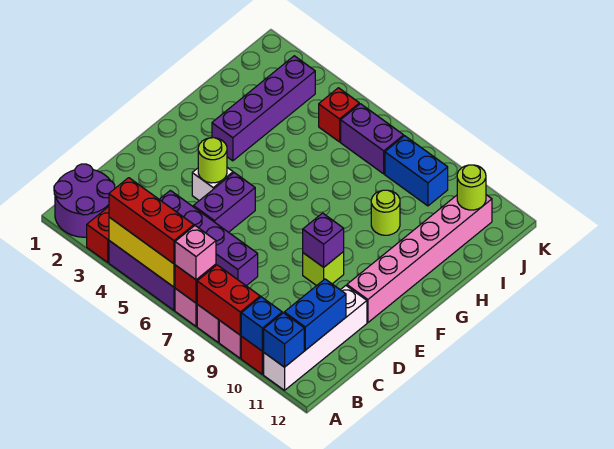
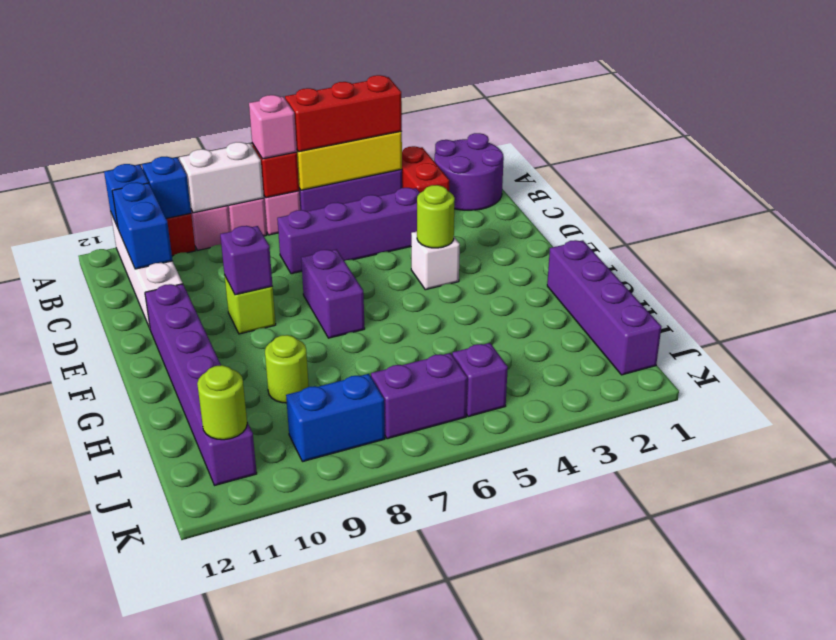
red 1x2 brick [197,265,260,335] -> white 1x2 brick [179,142,264,213]
purple 1x2 brick [193,173,255,232] -> purple 1x2 brick moved to [301,249,365,338]
pink 1x6 brick [347,195,492,323] -> purple 1x6 brick [145,284,257,485]
purple 1x4 brick [212,56,315,161] -> purple 1x4 brick moved to [547,240,661,375]
red 1x1 brick [319,88,359,142] -> purple 1x1 brick [452,343,508,417]

